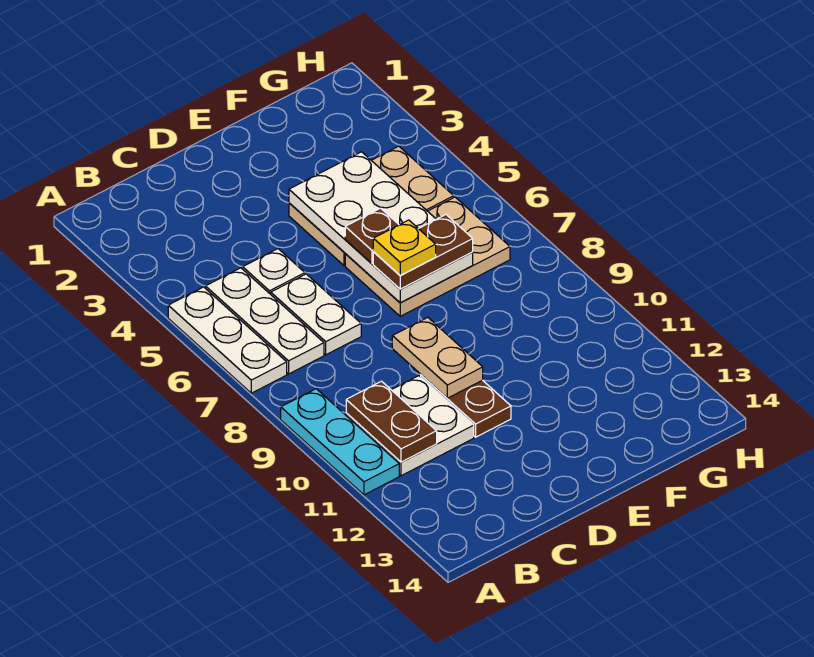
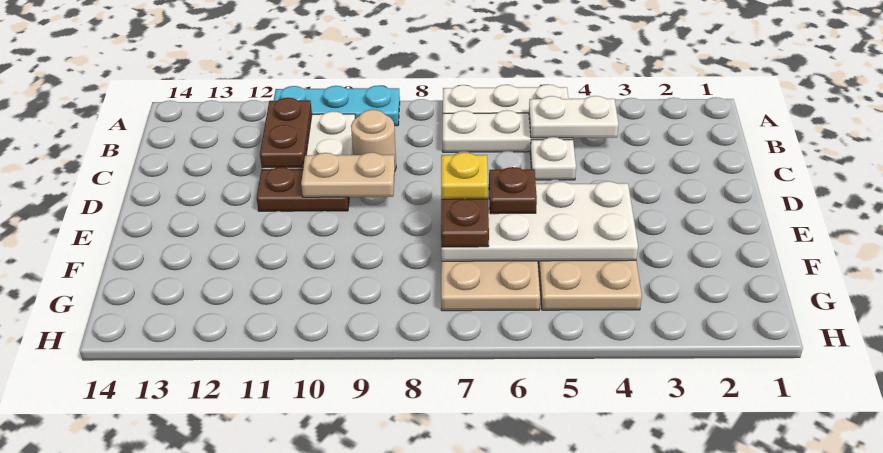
brown 1x2 plate [346,381,437,462] -> brown 1x2 plate turned to [260,98,312,168]
white 1x2 plate [271,274,361,355] -> white 1x2 plate moved to [529,96,619,138]
none -> tan 1x1 round brick [351,110,396,170]

